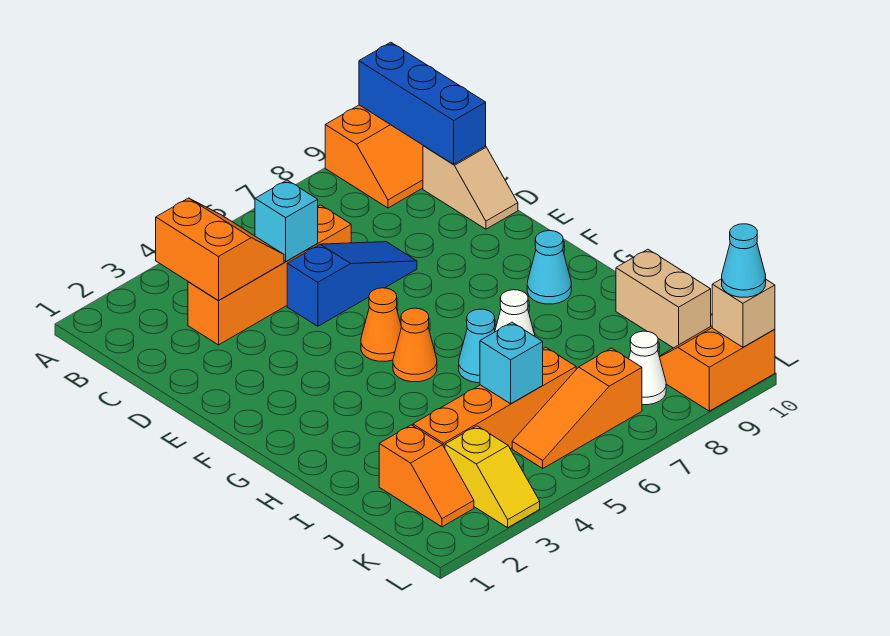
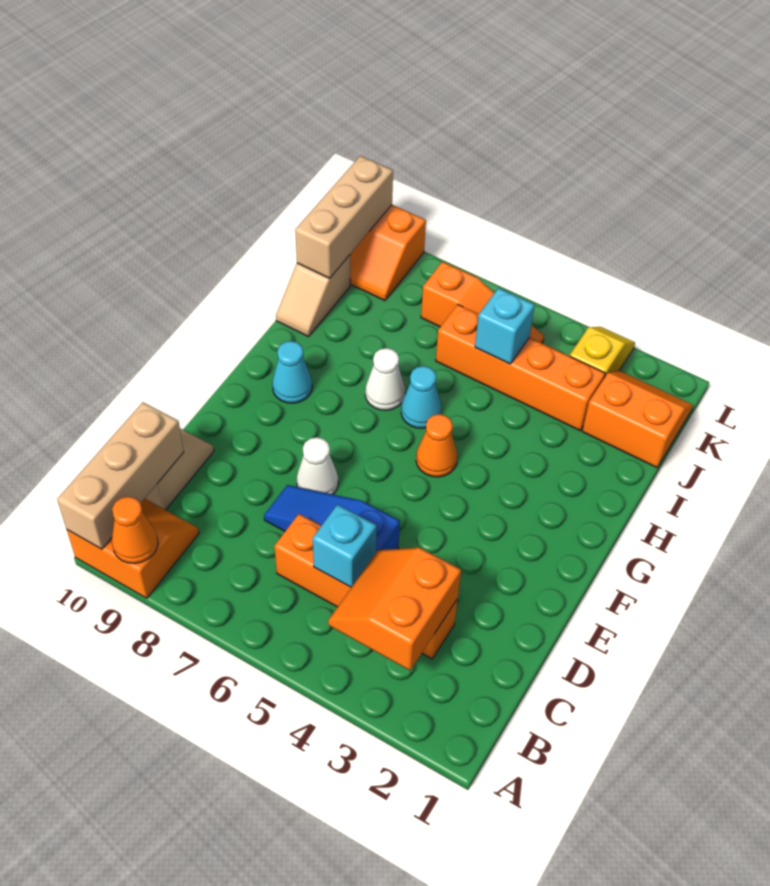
blue 1x3 brick [359,42,486,165] -> tan 1x3 brick [57,402,184,549]
orange 1x1 cone [361,288,401,362] -> orange 1x1 cone moved to [112,497,158,563]
tan 1x2 brick [616,249,711,348] -> tan 1x2 slope [276,255,350,337]
orange 1x2 slope [379,425,474,527] -> orange 2x2 slope [582,371,693,467]
white 1x1 cone [629,331,666,405] -> white 1x1 cone moved to [297,437,338,494]
tan 1x1 brick [712,279,775,347] -> tan 1x3 brick [295,156,393,278]
cyan 1x1 cone [722,224,766,297] -> none

